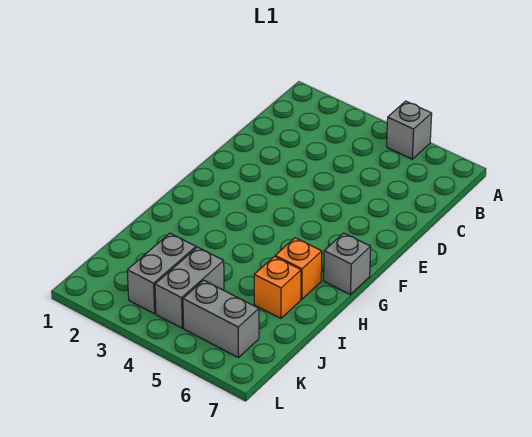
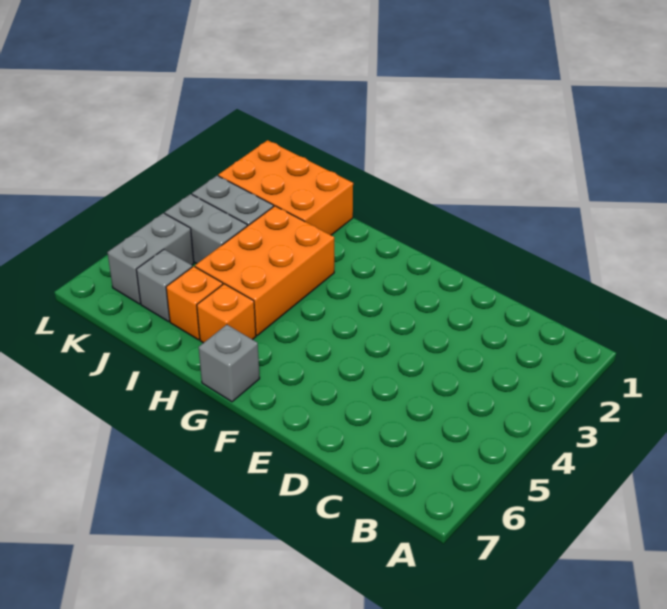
grey 1x1 brick [387,101,432,159] -> grey 1x1 brick moved to [136,249,192,322]
none -> orange 2x3 brick [195,206,334,335]
none -> orange 2x3 brick [218,140,353,235]

